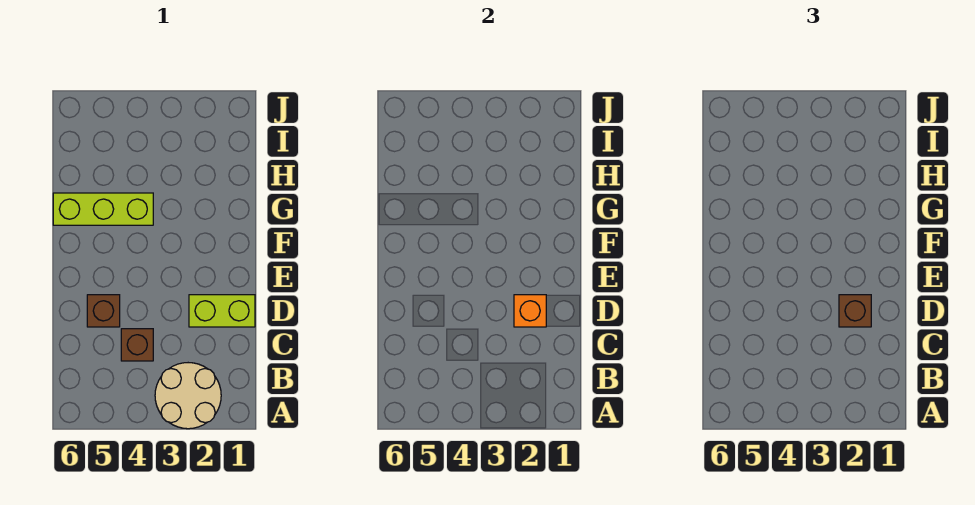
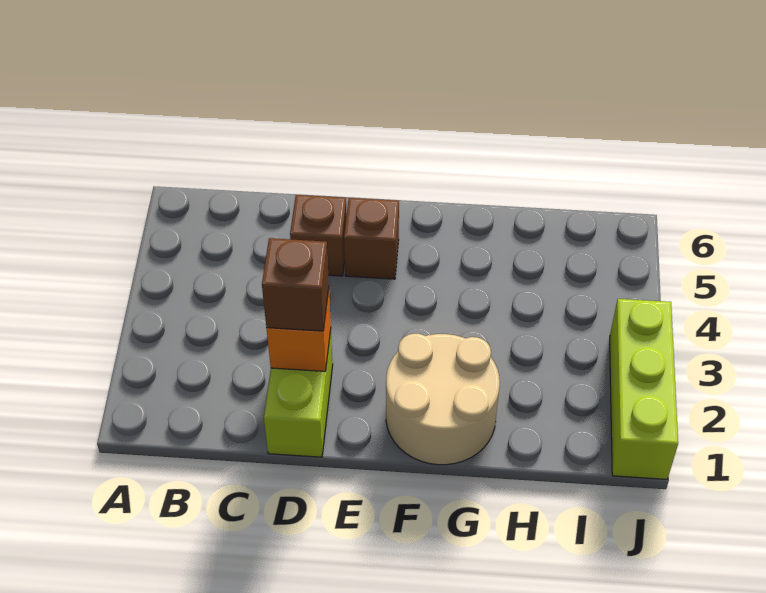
tan 2x2 round brick [155,363,221,429] -> tan 2x2 round brick moved to [386,334,500,465]
brown 1x1 brick [121,329,153,361] -> brown 1x1 brick moved to [344,198,399,279]
lime 1x3 brick [53,193,153,225] -> lime 1x3 brick moved to [610,299,678,479]

